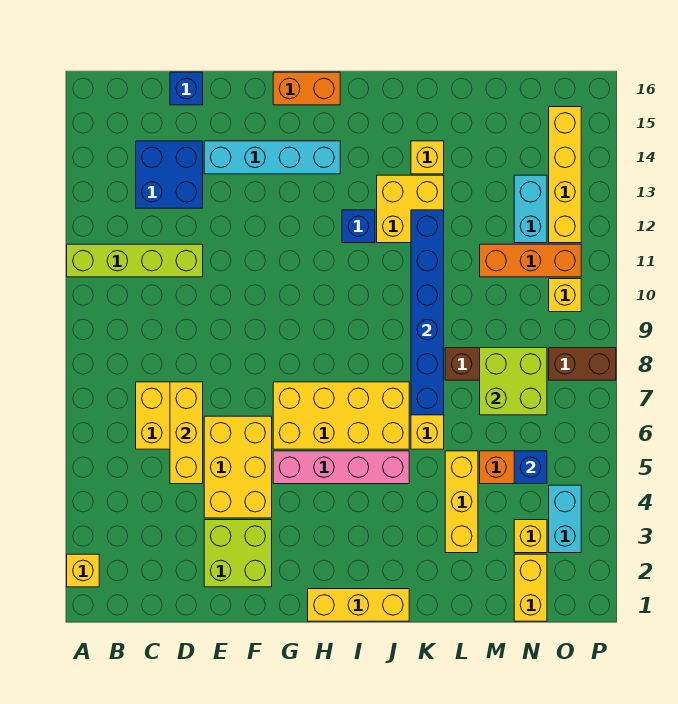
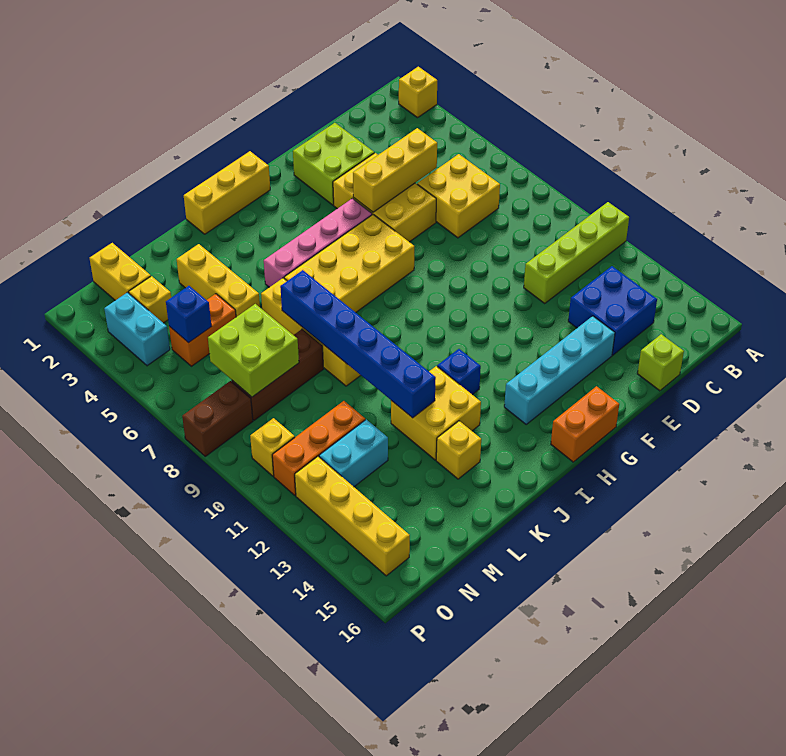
yellow 1x3 brick [170,382,203,484] -> yellow 1x3 brick turned to [353,128,437,212]
blue 1x1 brick [170,72,203,105] -> lime 1x1 brick [637,334,684,391]
cyan 1x2 brick [514,175,547,243] -> cyan 1x2 brick turned to [319,419,388,487]

